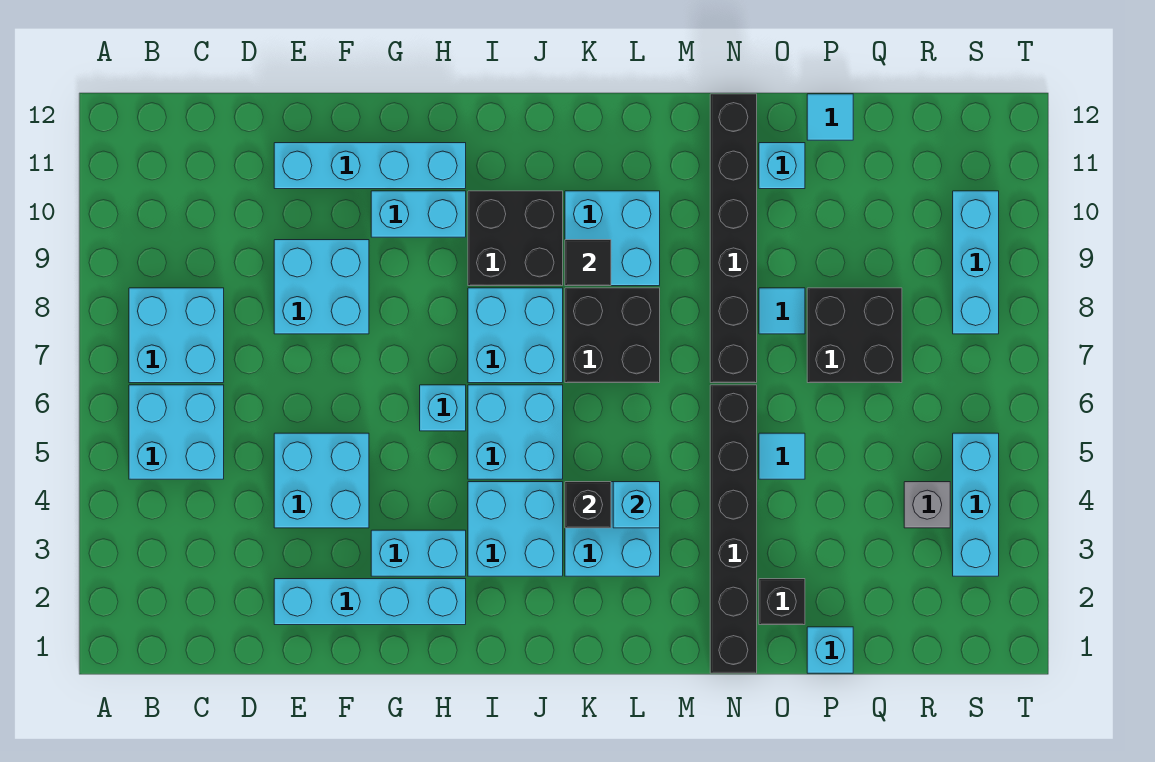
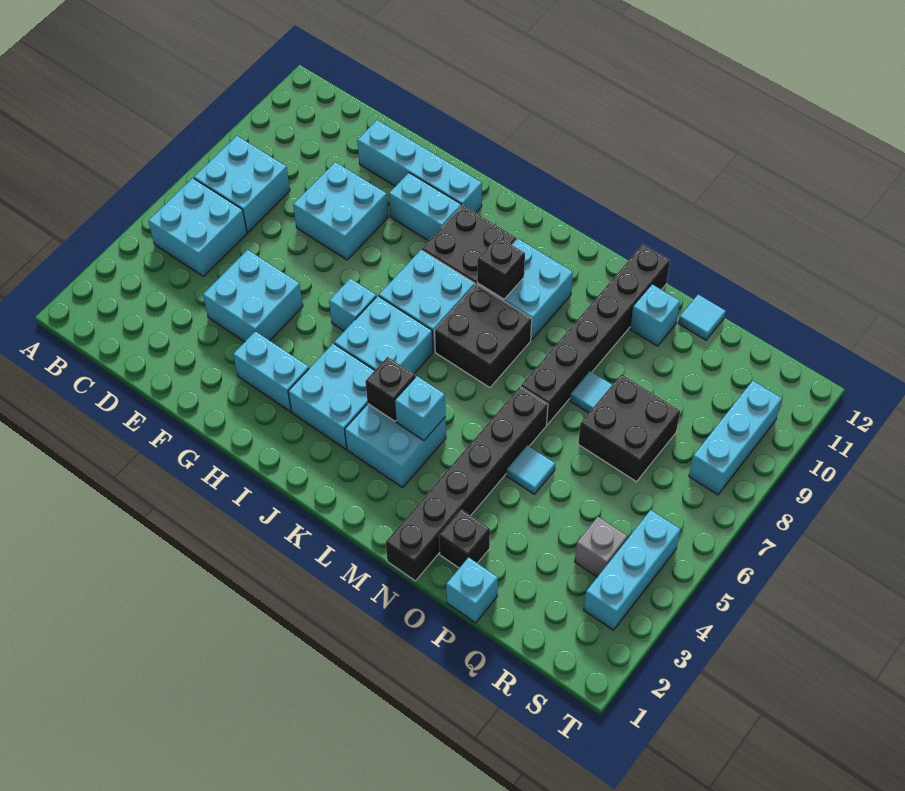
cyan 1x4 brick [274,579,466,625] -> none
black 1x1 tile [565,240,611,286] -> black 1x1 brick [477,237,525,299]

